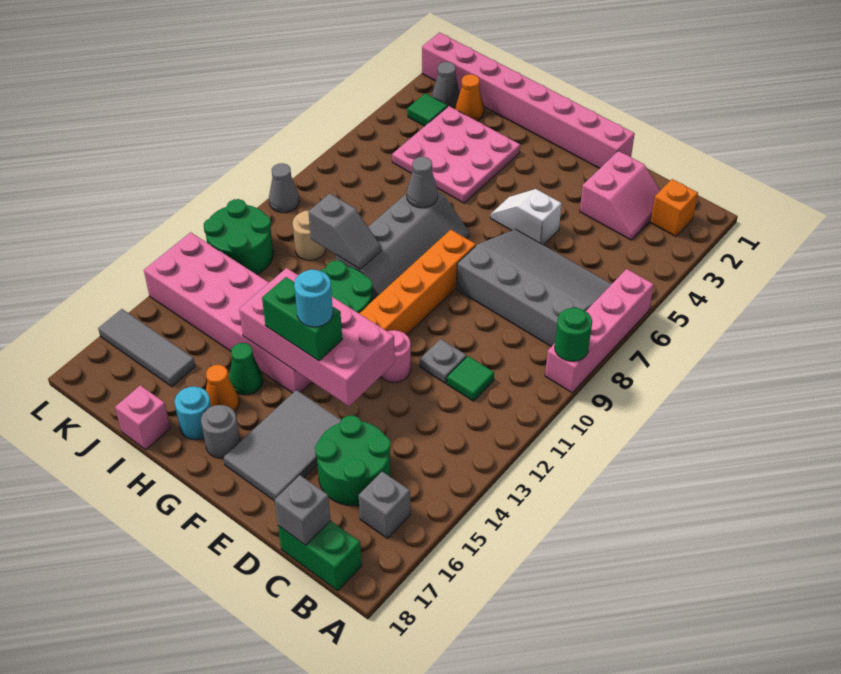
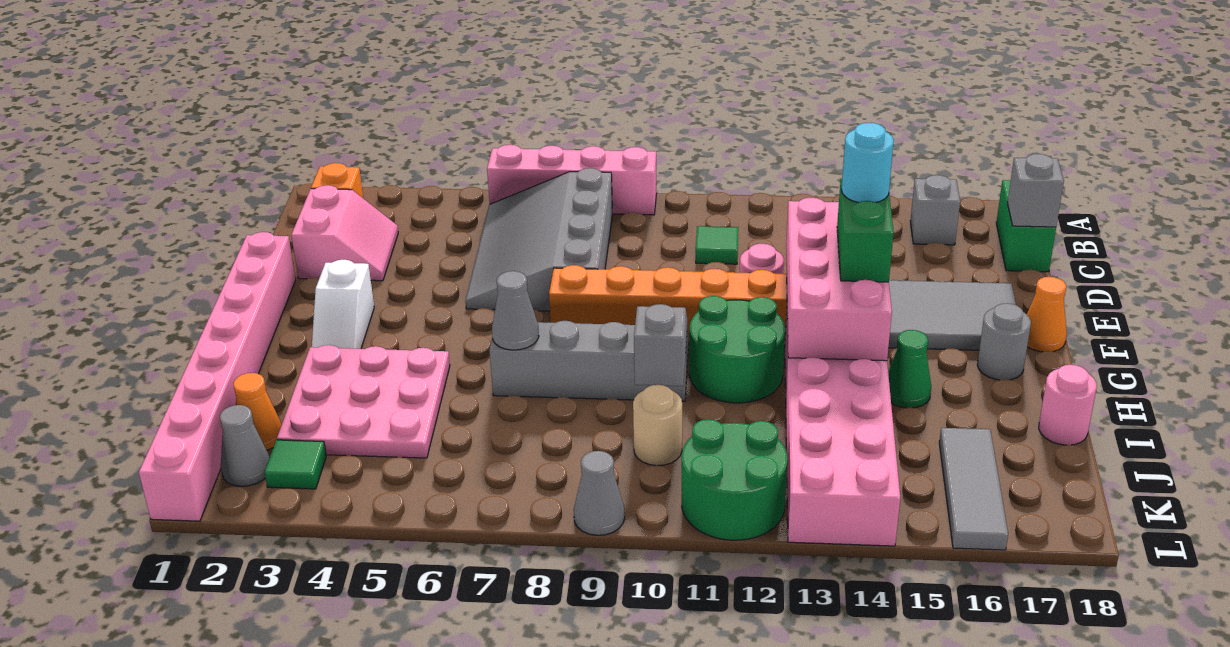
green 1x1 round brick [555,308,592,361] -> none
pink 2x2 slope [580,151,661,240] -> pink 2x2 slope turned to [291,185,398,281]
green 2x2 round brick [315,415,391,506] -> none
grey 1x1 plate [420,339,466,383] -> none
white 1x2 slope [491,189,562,245] -> white 1x2 slope moved to [312,260,374,349]
orange 1x1 cone [206,365,239,412] -> orange 1x1 cone moved to [1027,277,1067,352]
cyan 1x1 round brick [175,386,211,440] -> none
pink 1x1 brick [115,385,170,450] -> pink 1x1 round brick [1039,365,1097,445]

